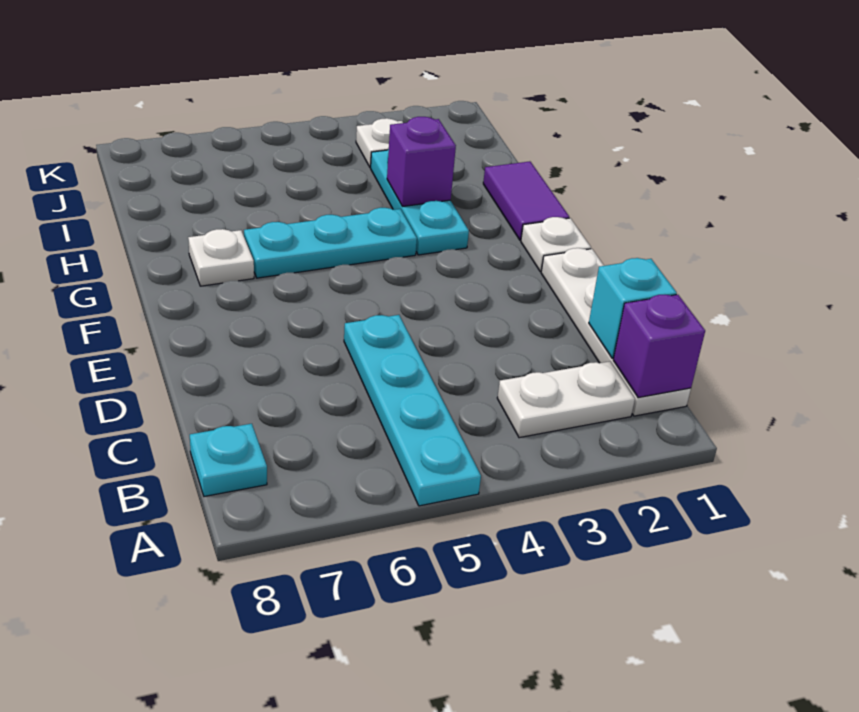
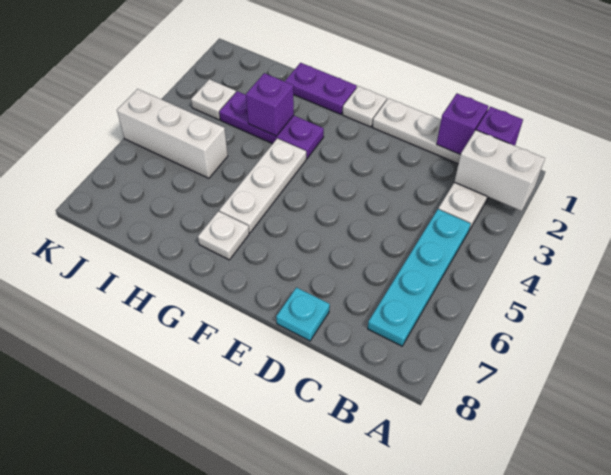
none -> white 1x2 brick [454,130,545,211]
cyan 1x4 plate [344,315,481,506] -> cyan 1x4 plate turned to [368,209,471,346]
cyan 1x1 plate [190,424,267,496] -> cyan 1x1 plate moved to [276,287,330,341]
cyan 1x1 brick [589,258,677,358] -> purple 1x1 brick [436,94,488,155]
purple 1x2 tile [483,161,569,240] -> purple 1x2 plate [285,63,357,114]
cyan 1x3 plate [371,149,469,255] -> purple 1x3 plate [219,91,324,159]
cyan 1x3 plate [244,208,417,278] -> white 1x3 plate [219,138,306,233]
none -> white 1x3 brick [117,89,228,178]

